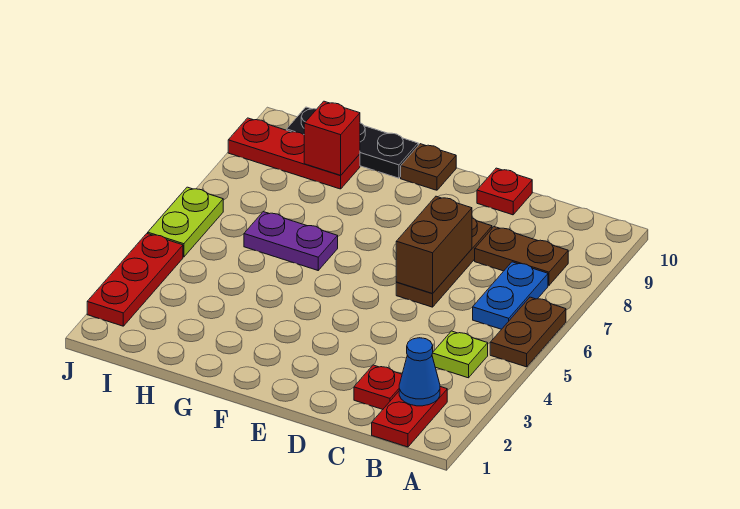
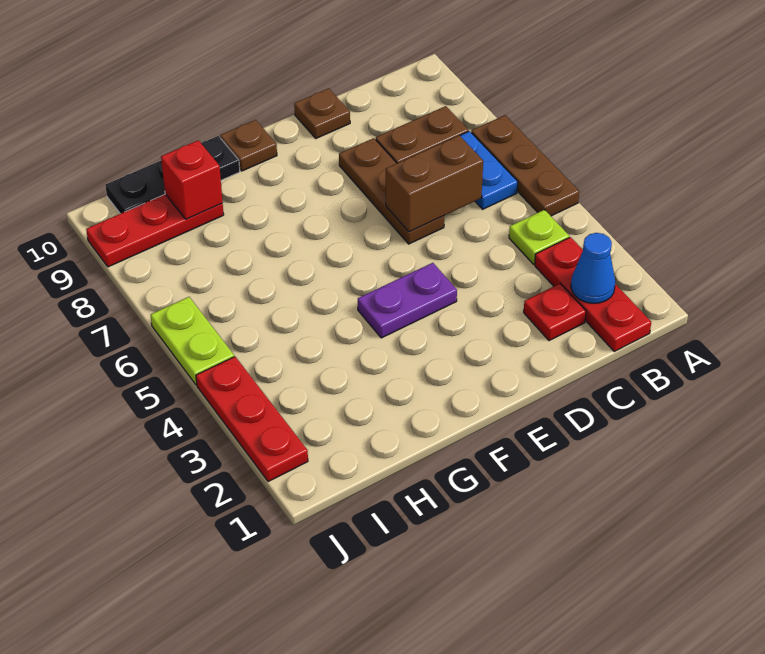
brown 1x2 plate [490,297,566,367] -> brown 1x3 plate [471,115,579,216]
red 1x2 plate [372,387,447,447] -> red 1x3 plate [535,237,651,351]
brown 1x2 brick [396,196,472,293] -> brown 1x2 brick turned to [386,135,483,232]
red 1x1 plate [477,168,532,215] -> brown 1x1 plate [294,88,350,138]
purple 1x2 plate [244,212,338,270] -> purple 1x2 plate moved to [358,263,457,338]

